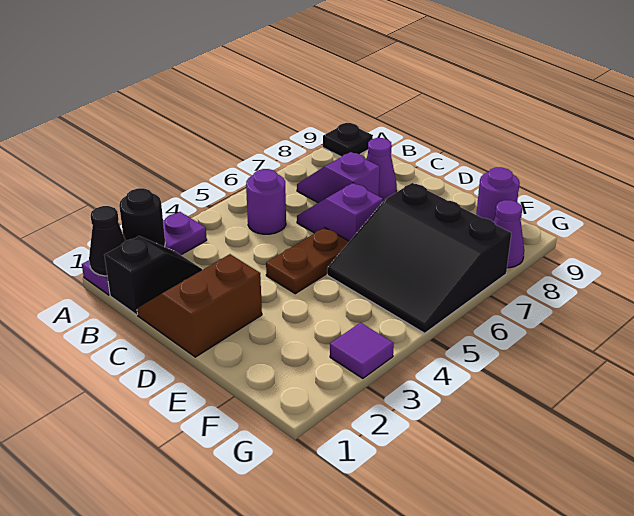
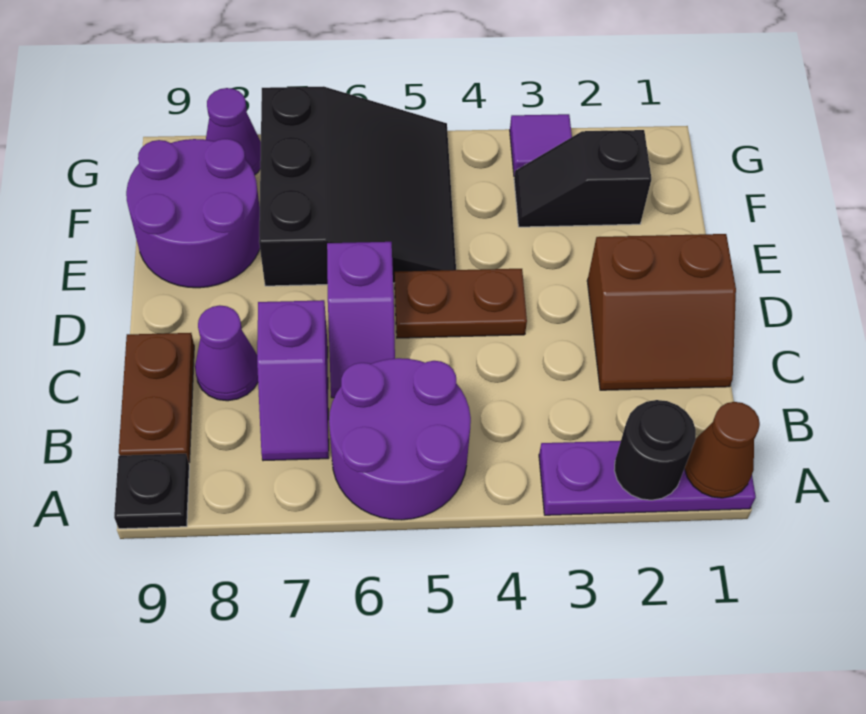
black 1x1 cone [89,206,126,276] -> brown 1x1 cone [684,402,760,498]
black 1x2 slope [104,236,202,315] -> black 1x2 slope moved to [514,130,651,227]
purple 1x1 round brick [246,169,286,234] -> purple 2x2 round brick [329,358,471,520]
none -> brown 1x2 plate [119,333,194,462]
purple 1x1 round brick [476,167,520,222] -> purple 2x2 round brick [126,139,260,288]

